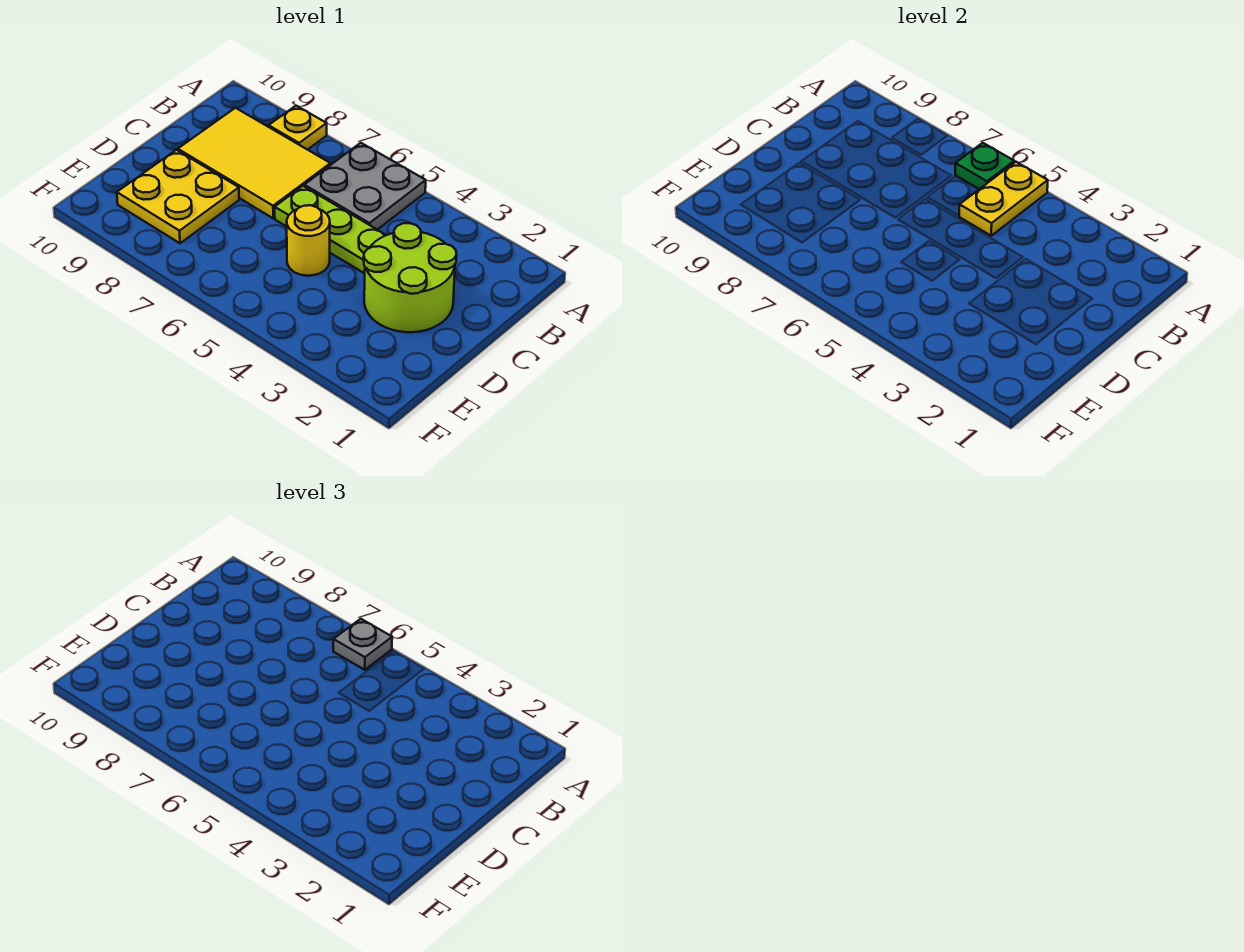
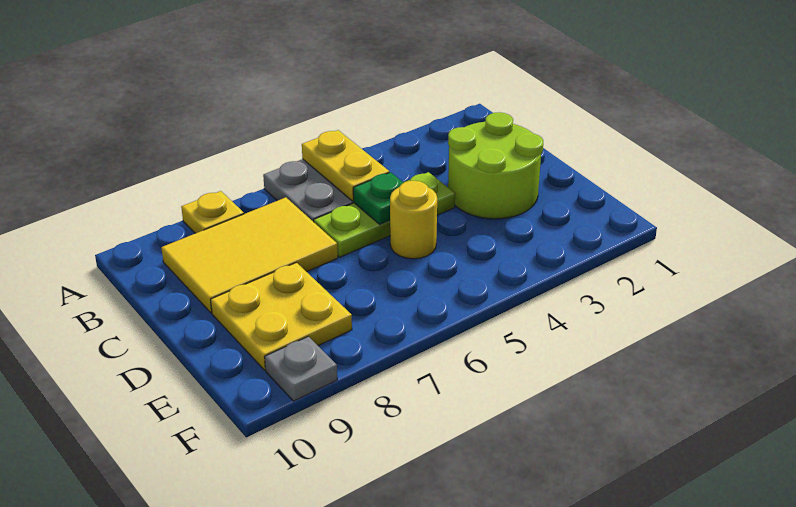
green 1x1 plate [955,143,1014,189] -> green 1x1 plate moved to [353,172,404,224]
grey 1x1 plate [333,619,392,670] -> grey 1x1 plate moved to [265,336,337,401]

